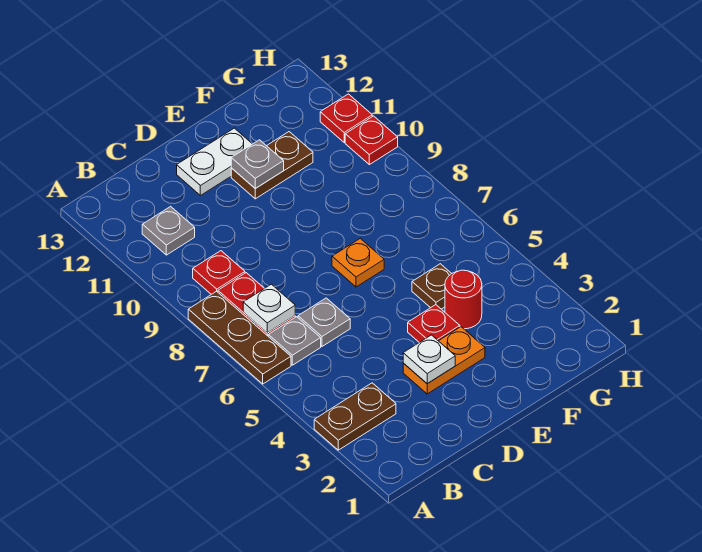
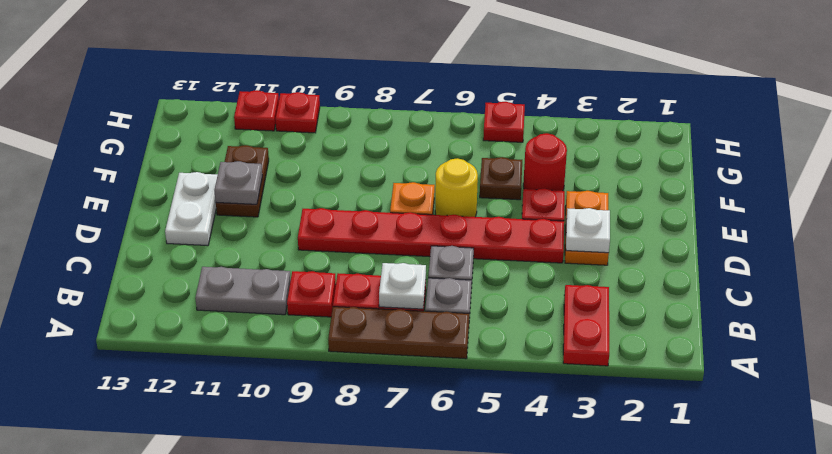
brown 1x2 plate [314,383,396,450] -> red 1x2 plate [563,285,609,366]
grey 1x1 plate [142,206,195,255] -> grey 1x2 plate [195,267,291,315]
none -> red 1x6 plate [298,208,564,263]
none -> yellow 1x1 round brick [435,158,478,217]
none -> red 1x1 plate [483,102,525,142]

